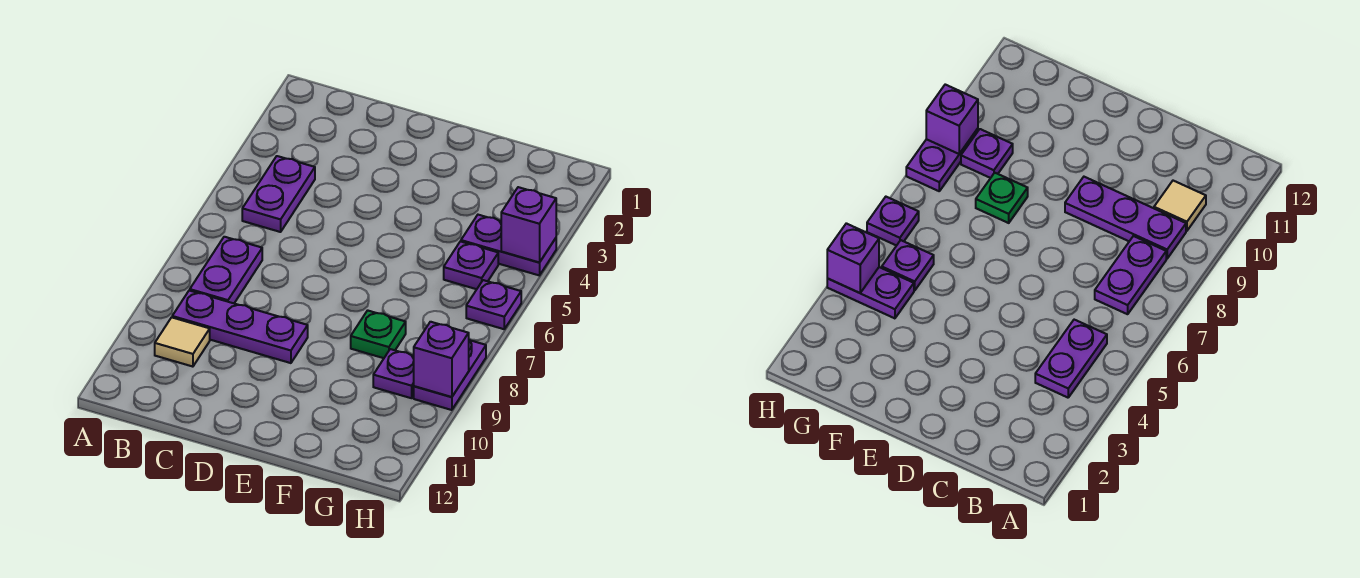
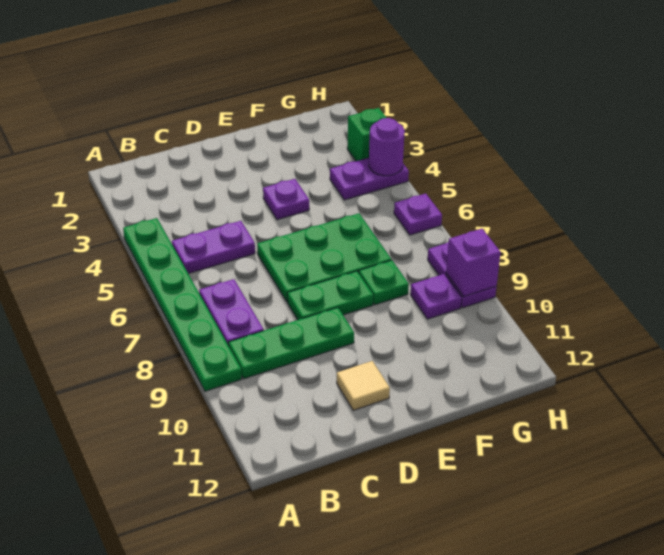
none -> green 1x6 plate [123,218,242,391]
purple 1x2 plate [242,156,315,232] -> purple 1x2 plate turned to [172,221,255,274]
purple 1x3 plate [172,290,308,363] -> green 1x3 plate [228,307,354,379]
tan 1x1 tile [155,317,210,367] -> tan 1x1 tile moved to [337,361,390,410]
none -> green 2x3 plate [257,213,391,302]
none -> green 1x2 plate [287,271,373,320]
purple 1x1 plate [444,241,498,289] -> purple 1x1 plate moved to [263,179,309,220]
none -> green 1x1 brick [347,108,386,161]
purple 1x1 brick [501,187,556,262] -> purple 1x1 round brick [369,118,405,176]

